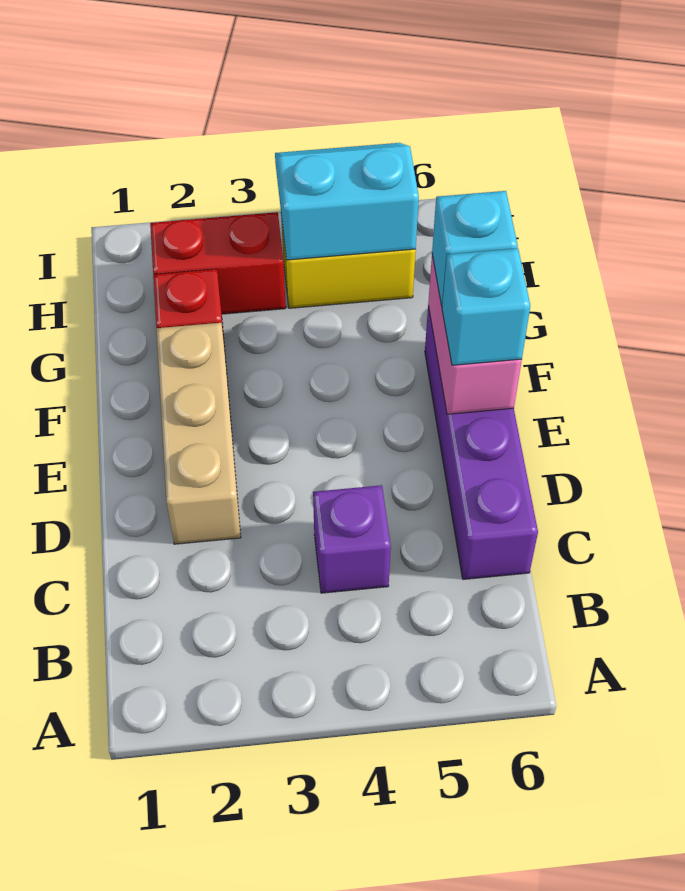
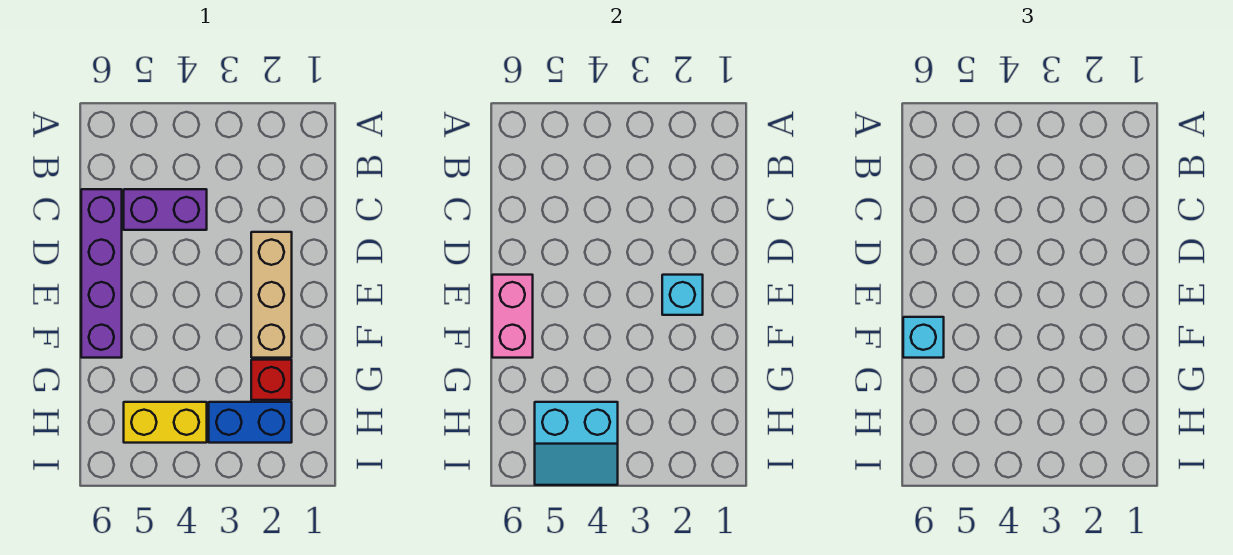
purple 1x1 brick [313,485,391,593] -> purple 1x2 brick [124,189,207,230]
cyan 1x1 brick [442,248,530,365] -> cyan 1x1 brick moved to [662,275,703,315]
red 1x2 brick [150,212,286,314] -> blue 1x2 brick [209,402,292,443]

